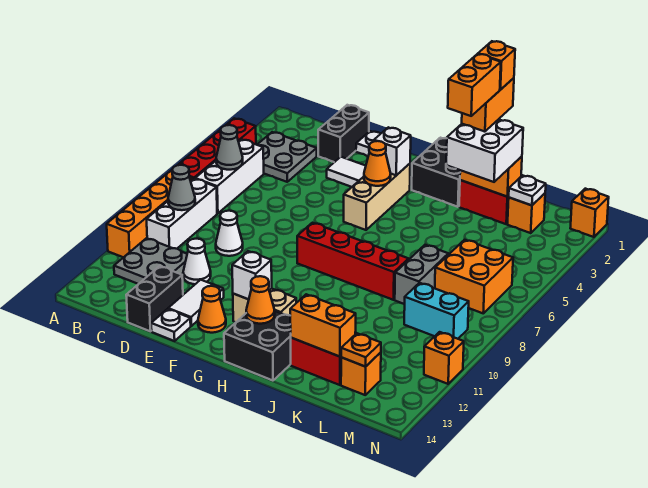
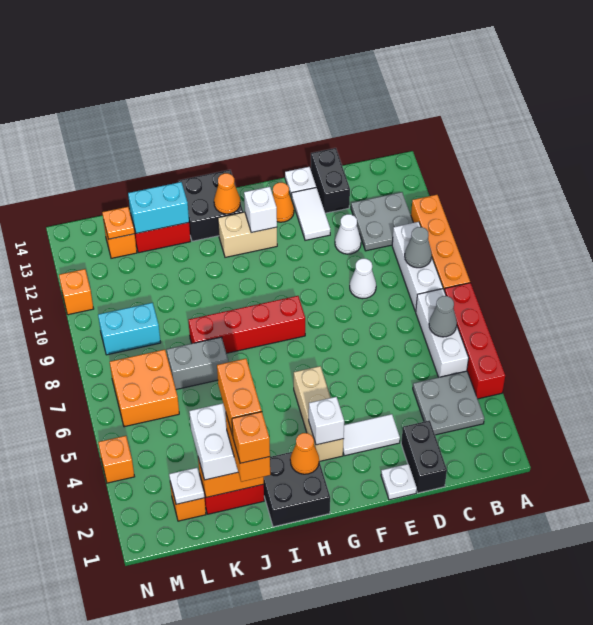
orange 1x1 cone [364,141,391,186] -> orange 1x1 cone moved to [290,433,320,474]
orange 1x2 brick [290,294,356,357] -> cyan 1x2 brick [128,182,189,233]
grey 1x2 brick [395,245,448,304] -> grey 1x2 brick turned to [167,337,228,389]
orange 1x1 brick [570,189,609,237] -> orange 1x1 brick moved to [98,436,135,483]

